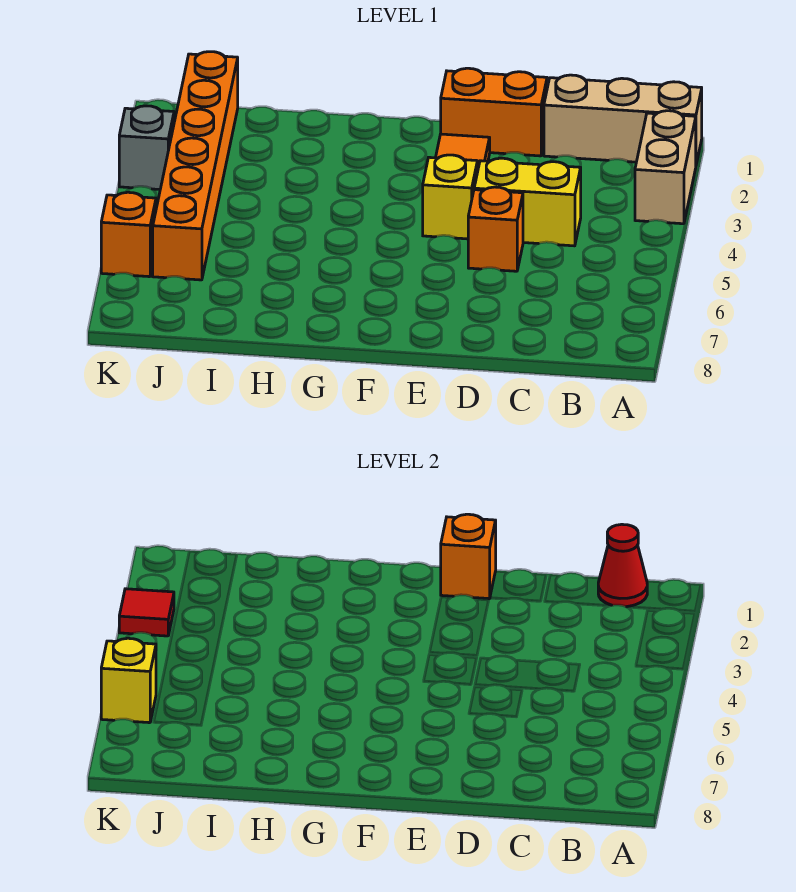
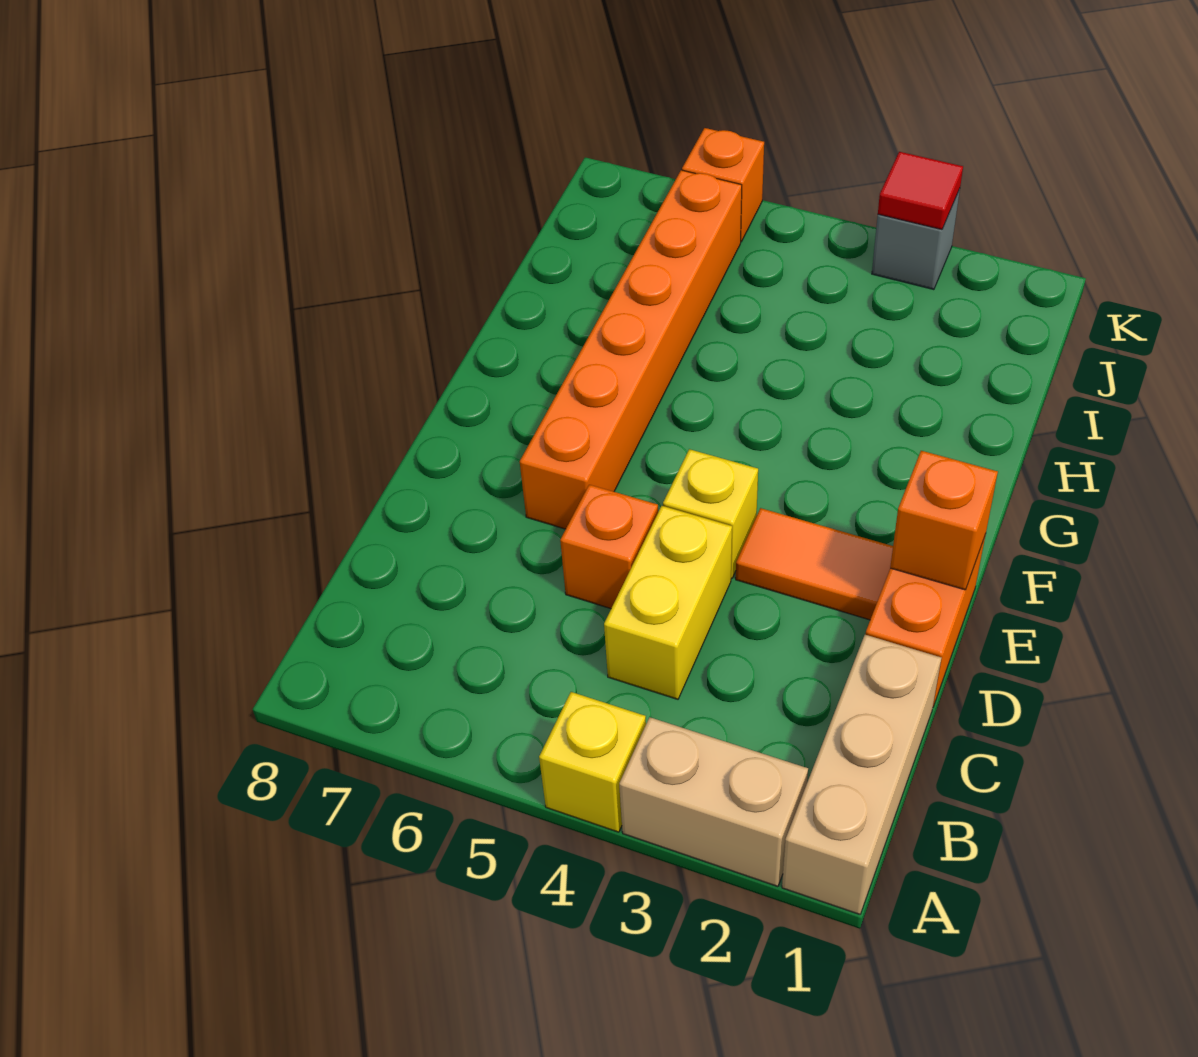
red 1x1 cone [598,524,647,607] -> none
orange 1x6 brick [153,52,238,280] -> orange 1x6 brick turned to [520,170,742,529]
yellow 1x1 brick [101,638,156,723] -> yellow 1x1 brick moved to [539,692,646,832]

